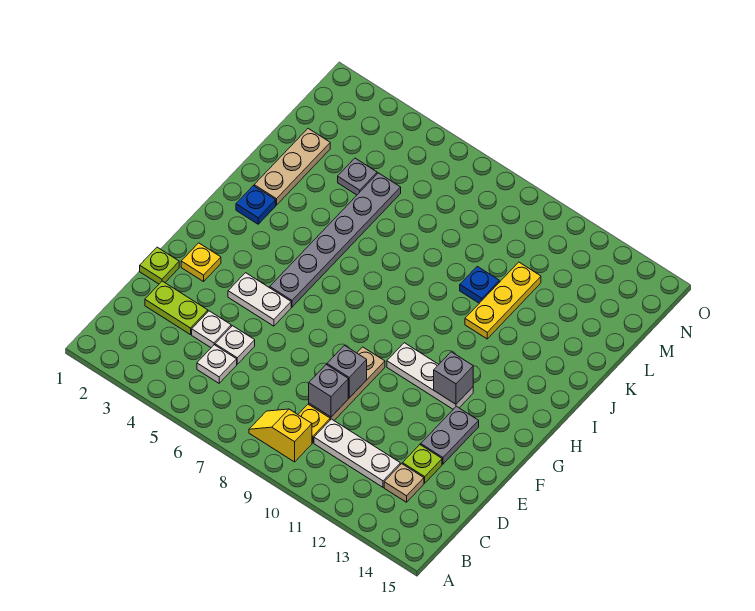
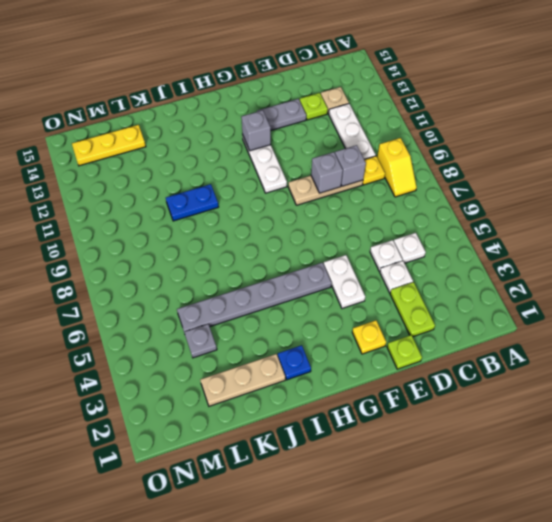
yellow 1x3 plate [465,262,541,339] -> yellow 1x3 plate moved to [72,125,146,166]
blue 1x1 plate [460,266,499,303] -> blue 1x2 plate [166,184,219,221]

